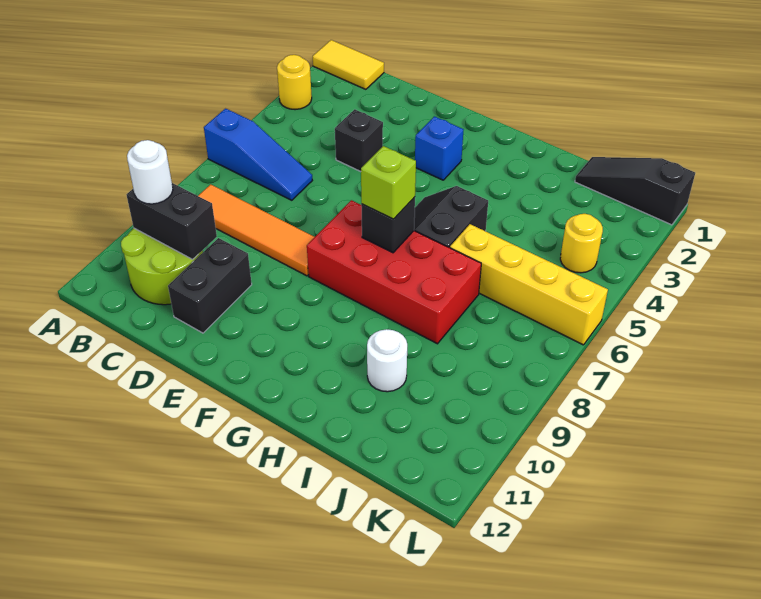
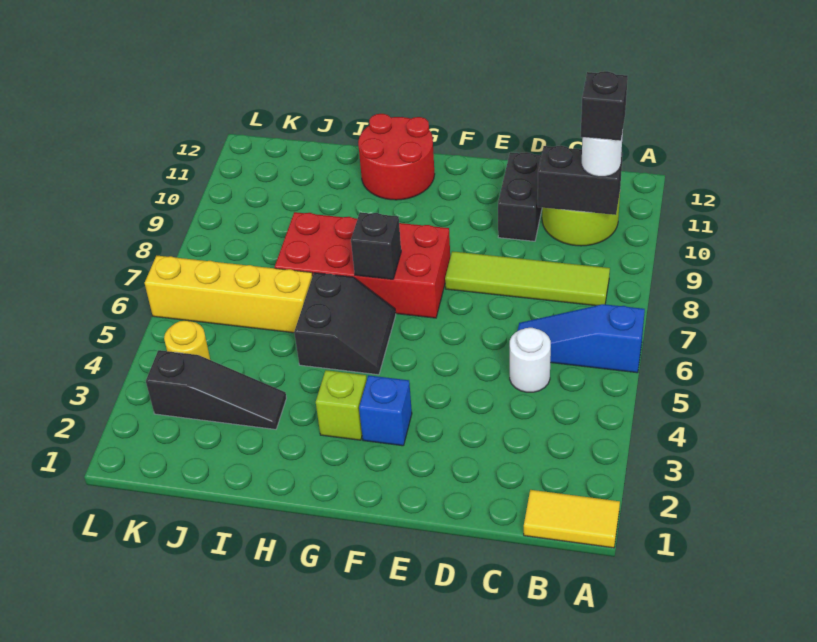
yellow 1x1 round brick [277,55,312,110] -> none
orange 1x4 tile [198,184,314,276] -> lime 1x4 tile [445,251,610,306]
black 1x1 brick [335,109,383,172] -> black 1x1 brick moved to [581,71,628,141]
lime 1x1 brick [361,146,416,219] -> lime 1x1 brick moved to [316,370,367,440]
none -> red 2x2 round brick [358,114,435,200]
white 1x1 round brick [367,329,407,392] -> white 1x1 round brick moved to [510,328,551,392]
black 1x3 slope [575,157,695,225] -> black 1x3 slope moved to [146,350,286,429]

